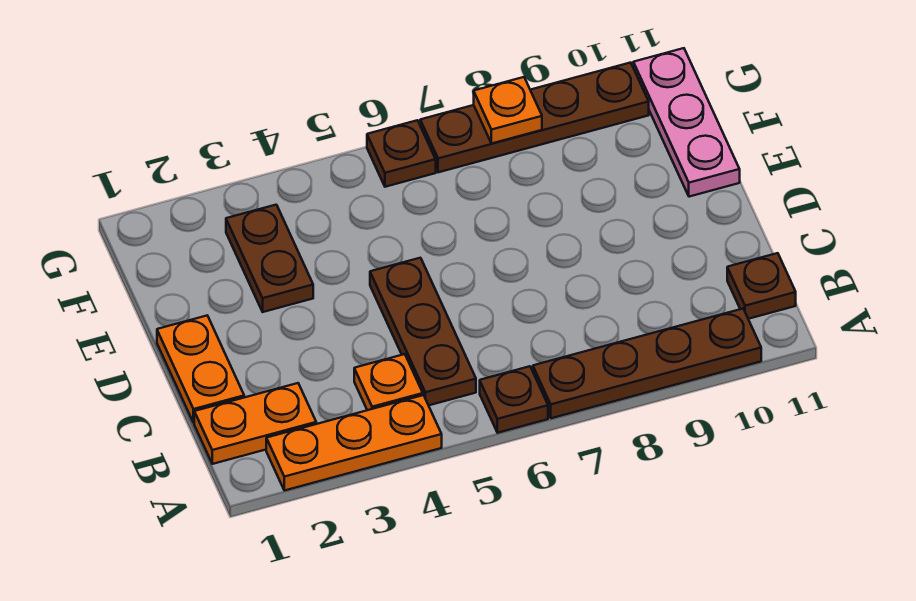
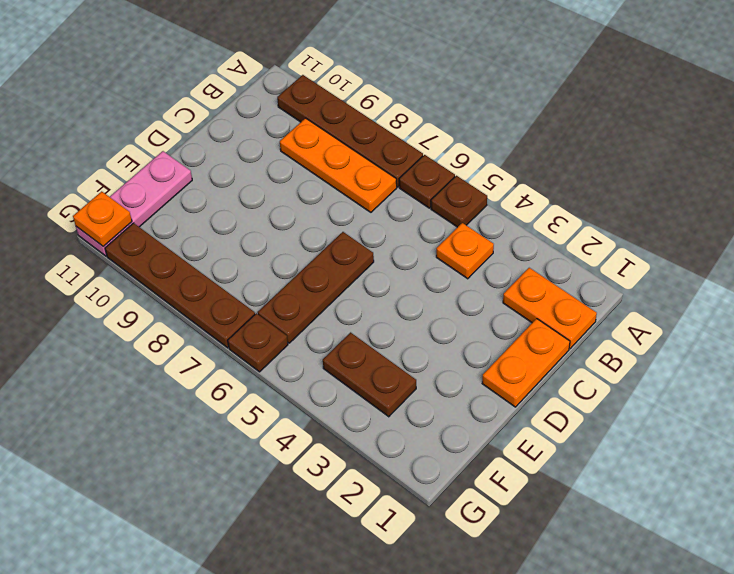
orange 1x3 plate [266,395,442,491] -> orange 1x3 plate moved to [280,118,397,212]
brown 1x3 plate [370,258,476,405] -> brown 1x3 plate moved to [258,232,374,343]
brown 1x1 plate [727,253,796,319] -> brown 1x1 plate moved to [431,176,487,227]
brown 1x2 plate [226,205,313,312] -> brown 1x2 plate turned to [323,332,416,417]
orange 1x1 plate [474,77,542,143] -> orange 1x1 plate moved to [73,191,132,247]

